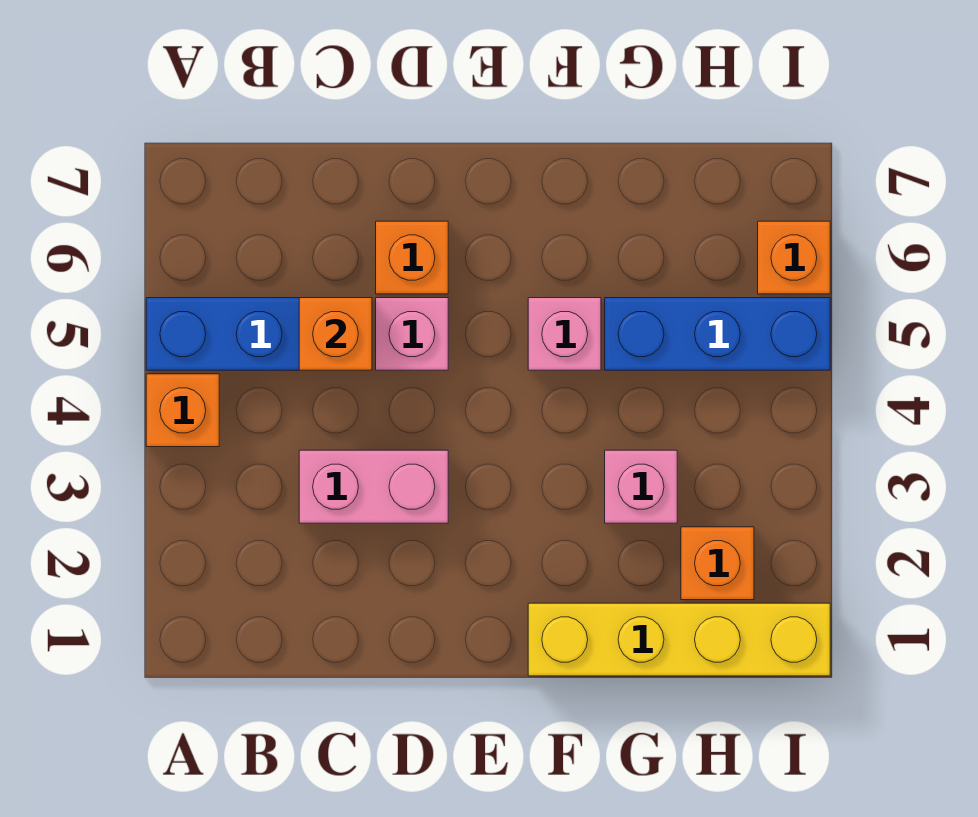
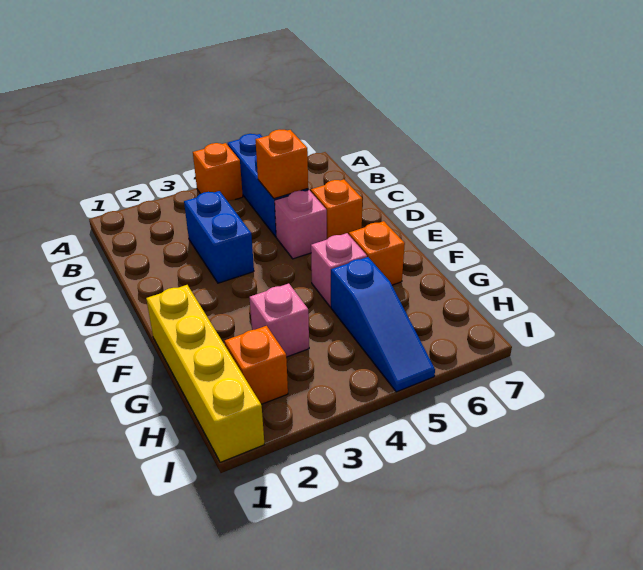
pink 1x2 brick [299,450,448,523] -> blue 1x2 brick [184,191,254,283]
blue 1x3 brick [605,298,830,370] -> blue 1x3 slope [331,257,435,392]
orange 1x1 brick [758,221,830,294] -> orange 1x1 brick moved to [349,221,405,285]

